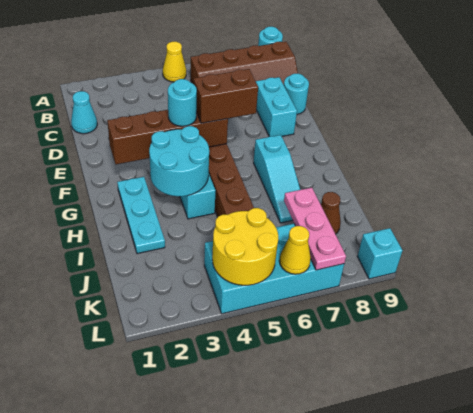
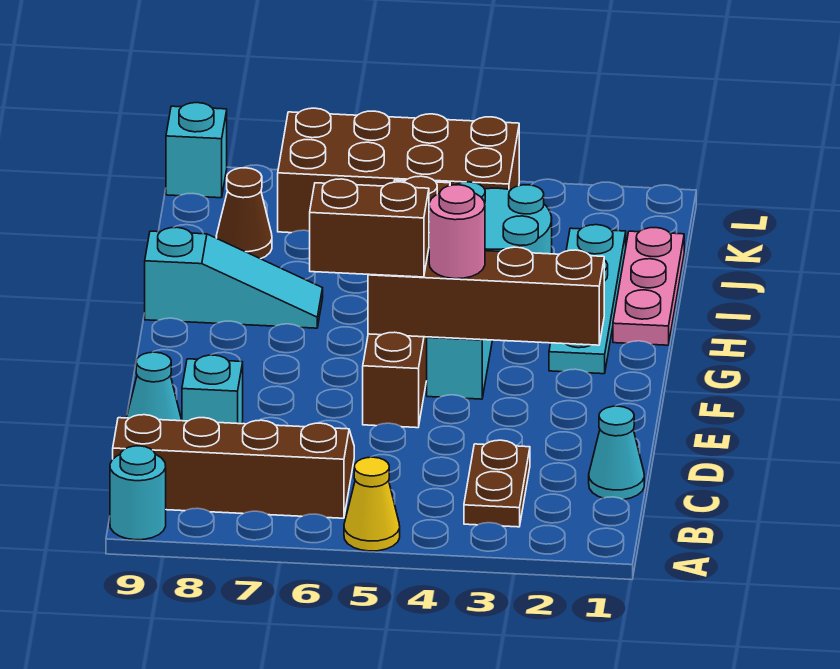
none -> brown 1x2 plate [464,440,530,527]
cyan 1x2 brick [256,77,297,137] -> cyan 1x1 brick [182,355,243,424]
cyan 1x1 round brick [284,74,309,114] -> cyan 1x1 cone [127,352,181,421]
cyan 1x1 round brick [168,79,197,126] -> pink 1x1 round brick [429,185,485,279]
cyan 1x3 plate [117,177,165,254] -> cyan 1x4 plate [549,225,626,374]
cyan 1x3 slope [254,135,300,223] -> cyan 1x3 slope turned to [145,227,323,328]
pink 1x3 plate [284,188,346,270] -> pink 1x3 plate moved to [613,228,684,345]
cyan 2x4 brick [204,224,344,314] -> brown 2x4 brick [278,108,519,233]
yellow 2x2 round brick [212,208,278,285] -> none
yellow 1x1 cone [279,226,311,274] -> none

